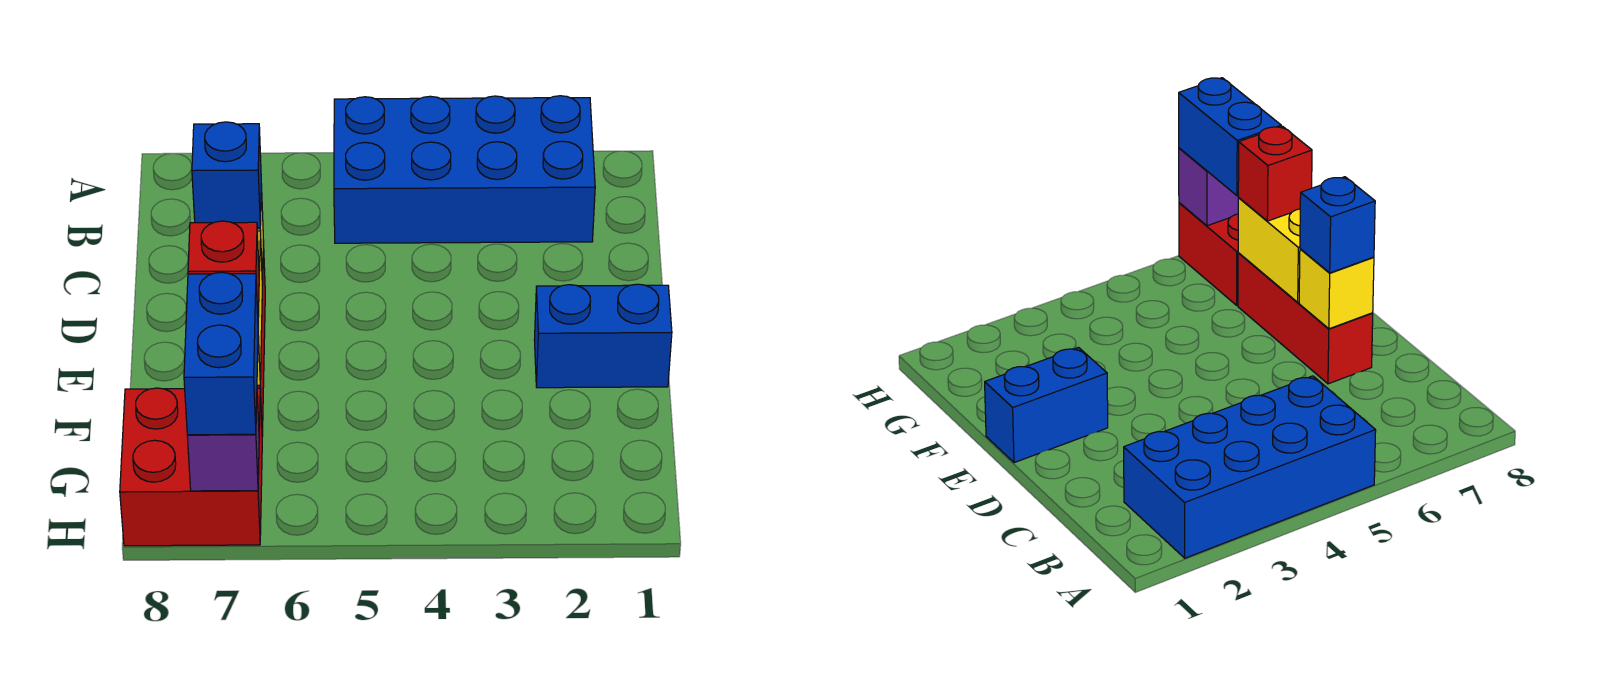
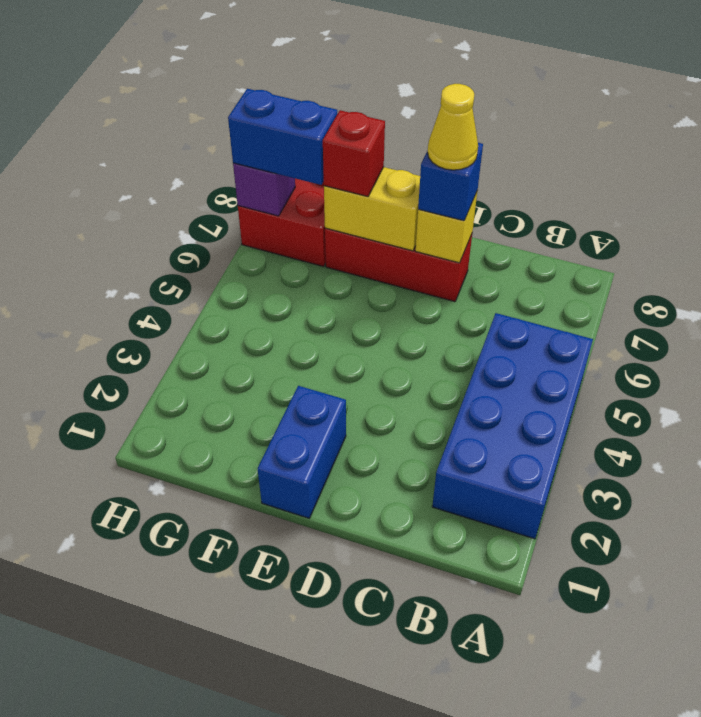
none -> yellow 1x1 cone [428,84,478,170]

